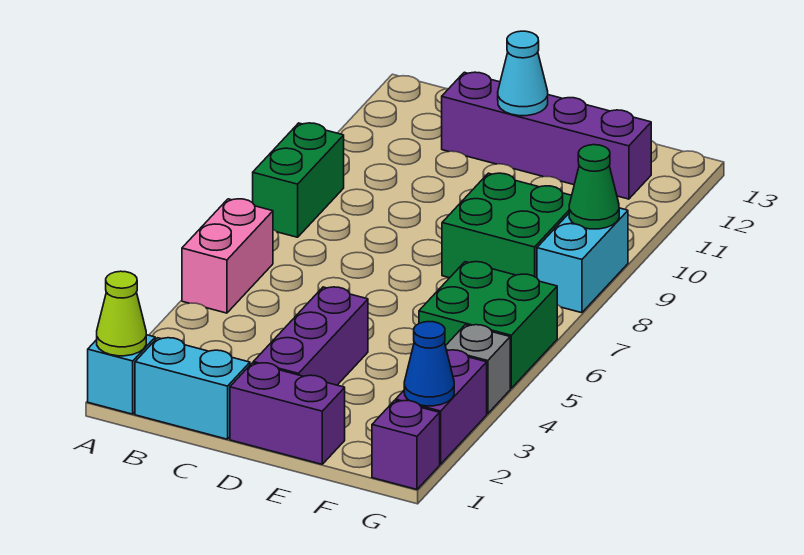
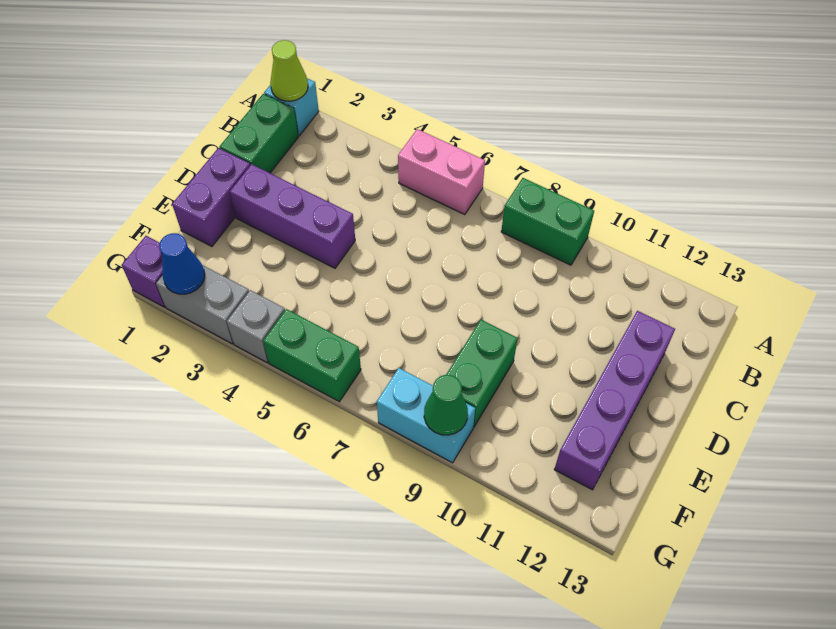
cyan 1x2 brick [135,338,250,439] -> green 1x2 brick [220,94,298,173]
cyan 1x1 cone [498,31,548,116] -> none
green 2x2 brick [442,173,572,278] -> green 1x2 brick [446,320,518,427]
green 2x2 brick [419,262,557,388] -> green 1x2 brick [263,309,361,402]
purple 1x2 brick [396,350,487,464] -> grey 1x2 brick [156,265,249,344]

